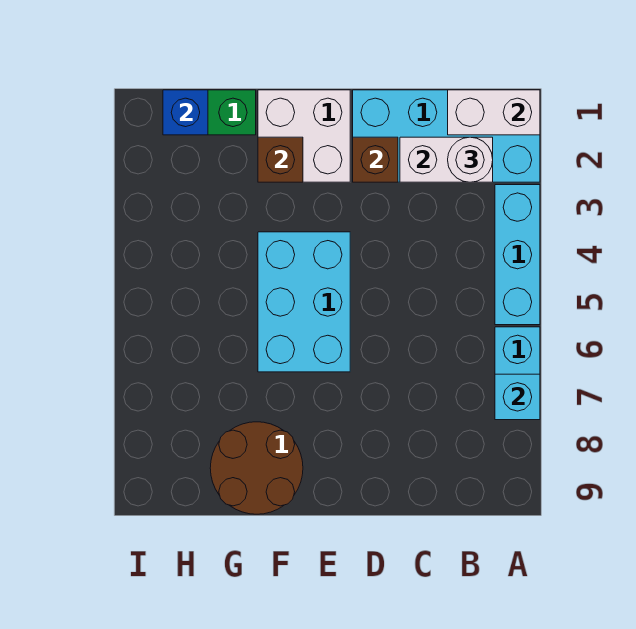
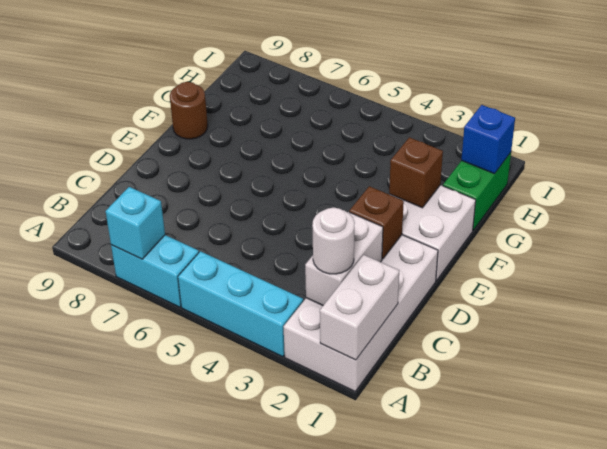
cyan 2x4 brick [353,90,540,182] -> white 2x4 brick [284,235,438,391]
cyan 2x3 brick [258,232,350,372] -> none
brown 2x2 round brick [210,422,303,514] -> brown 1x1 round brick [170,82,208,139]

